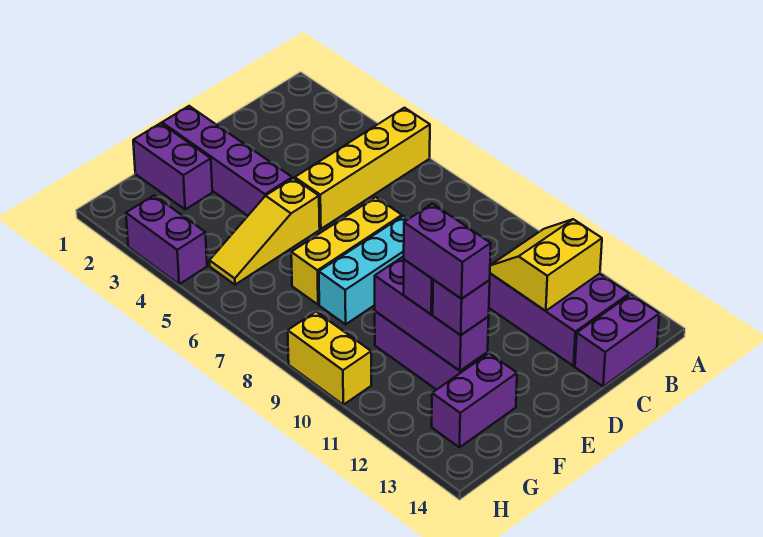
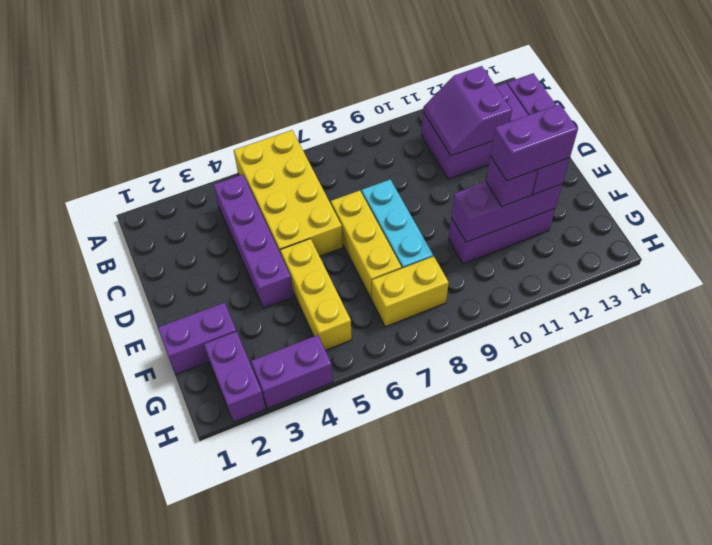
yellow 1x4 brick [295,108,430,229] -> yellow 2x4 brick [234,130,343,256]
yellow 2x2 slope [490,219,602,311] -> purple 2x2 slope [423,66,512,156]
purple 1x4 brick [162,106,292,216] -> purple 1x4 brick turned to [214,174,294,308]
yellow 1x3 slope [210,178,320,285] -> yellow 1x3 brick [280,239,352,350]
purple 1x2 brick [432,353,517,447] -> purple 1x2 brick moved to [204,332,266,422]
yellow 1x2 brick [288,312,371,405] -> yellow 1x2 brick moved to [372,256,449,327]

